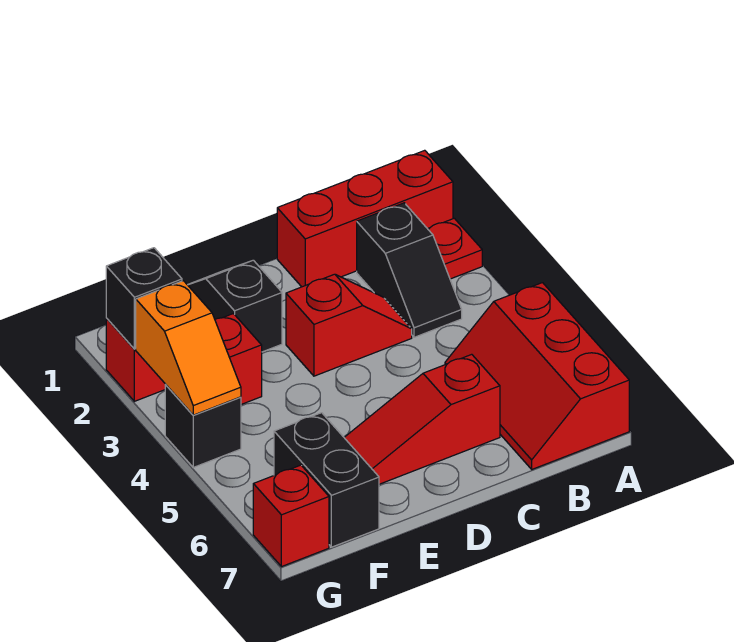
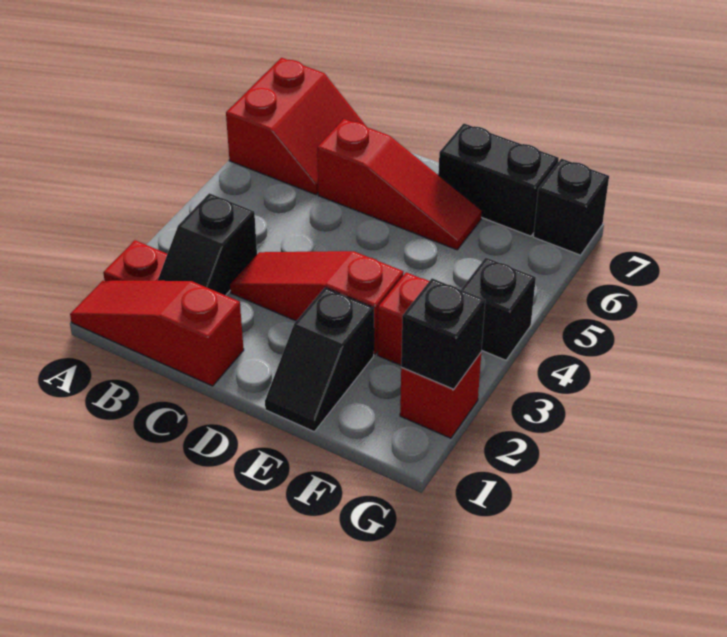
red 1x3 brick [277,150,453,287] -> red 1x3 slope [70,281,244,386]
red 2x3 slope [445,283,629,469] -> red 2x2 slope [226,58,366,195]
black 1x2 slope [357,203,462,337] -> black 1x2 slope turned to [158,193,257,295]
red 1x2 slope [286,274,412,376] -> red 1x3 slope [230,251,404,354]
black 1x2 brick [274,413,379,547] -> black 1x2 brick turned to [438,124,559,236]
orange 1x2 slope [136,281,241,415] -> none
red 1x1 brick [253,465,329,567] -> black 1x1 brick [533,159,609,255]

